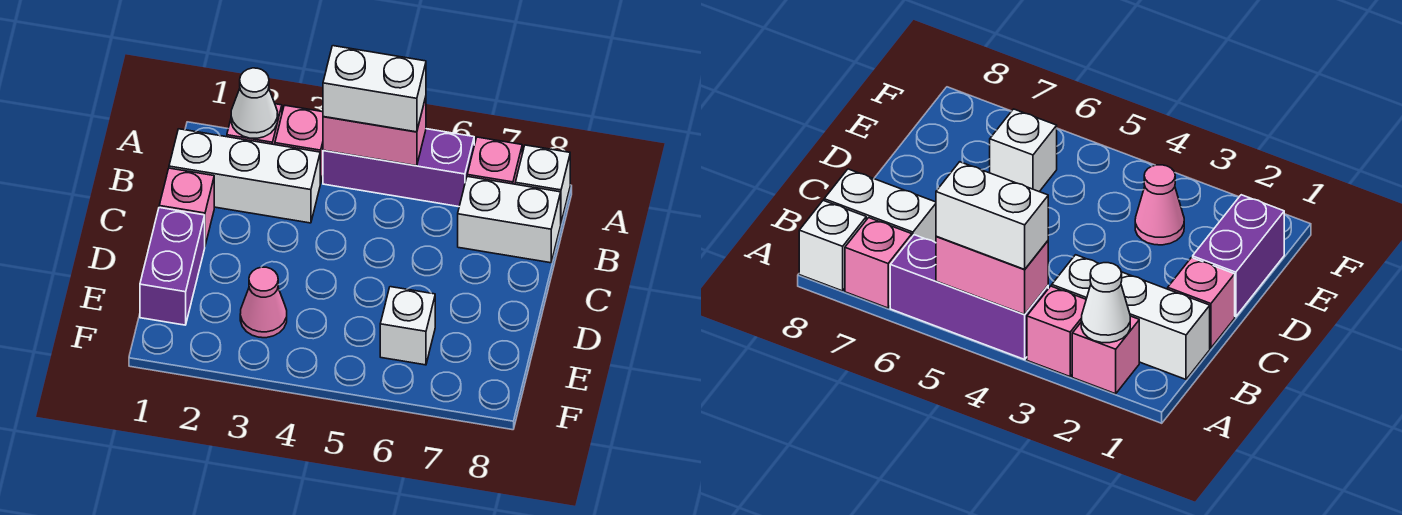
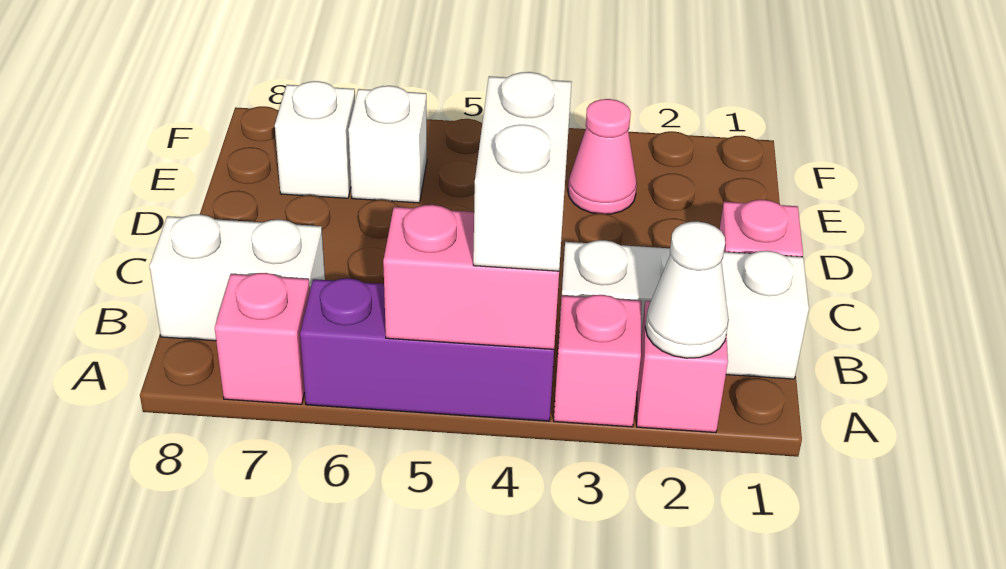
white 1x2 brick [323,46,426,132] -> white 1x2 brick turned to [473,72,572,271]
white 1x1 brick [515,145,570,222] -> white 1x1 brick moved to [275,81,355,198]
purple 1x2 brick [140,208,205,325] -> none

